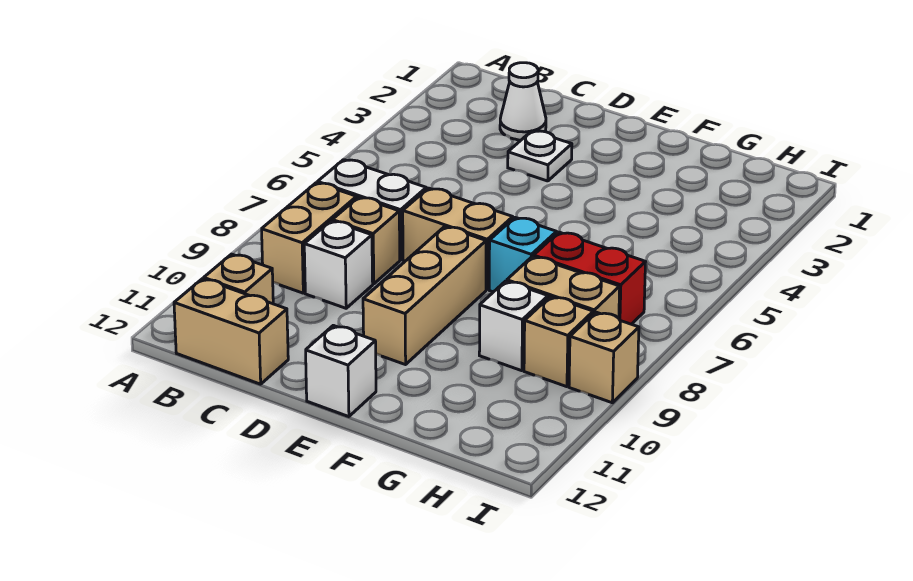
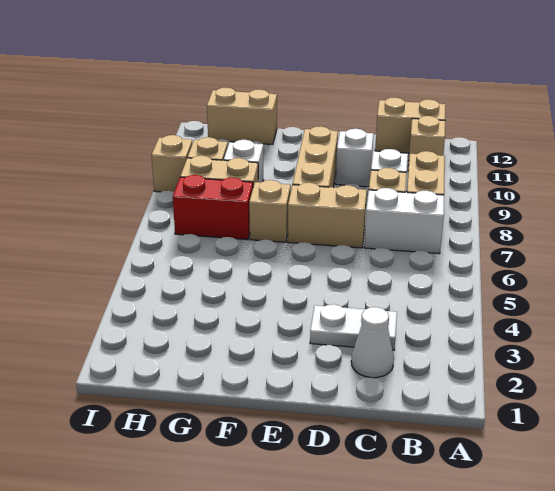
white 1x1 plate [508,131,572,181] -> white 1x2 plate [310,304,397,350]
white 1x1 brick [306,325,376,417] -> white 1x1 brick moved to [336,129,373,187]
cyan 1x1 brick [489,218,557,292] -> tan 1x1 brick [249,180,291,242]
none -> tan 1x2 brick [207,88,277,144]

